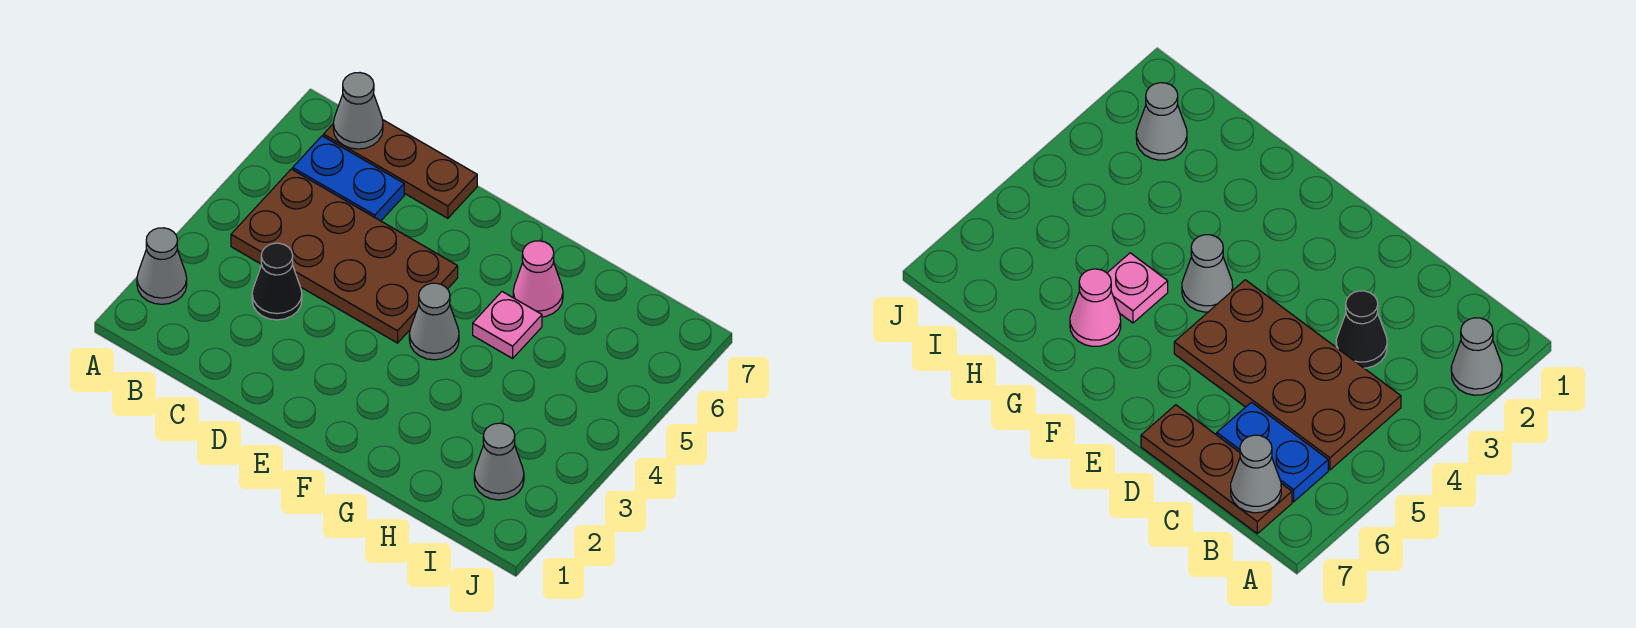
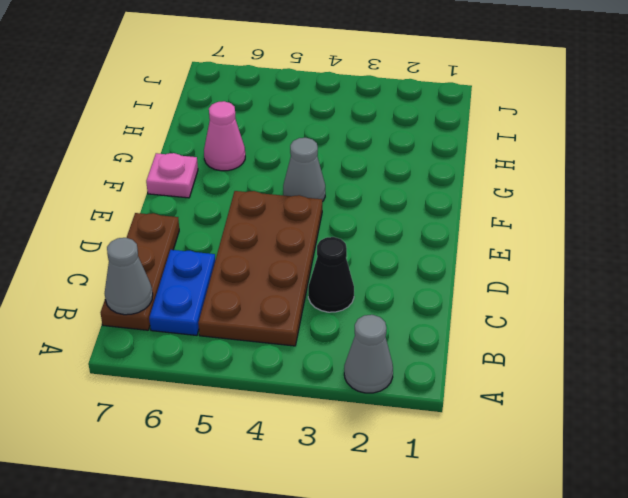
pink 1x1 plate [473,292,542,358] -> pink 1x1 plate moved to [146,153,198,198]
grey 1x1 cone [474,423,524,500] -> none

